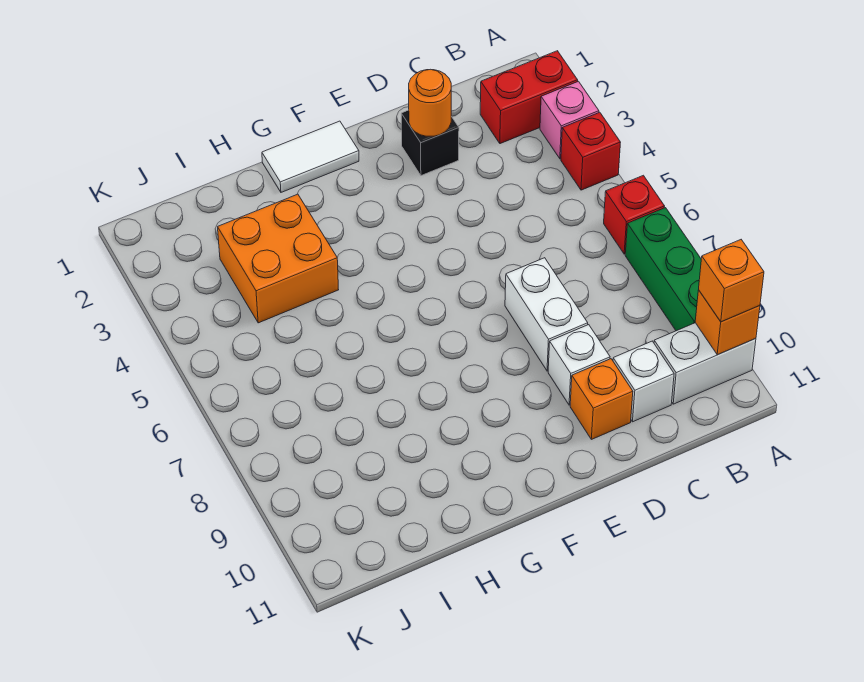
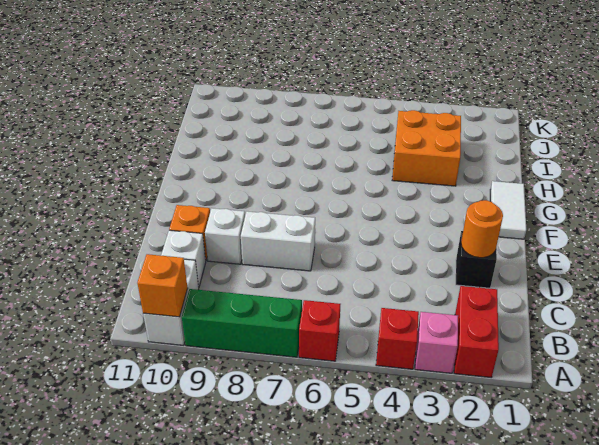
orange 1x1 brick [699,240,764,322] -> none

